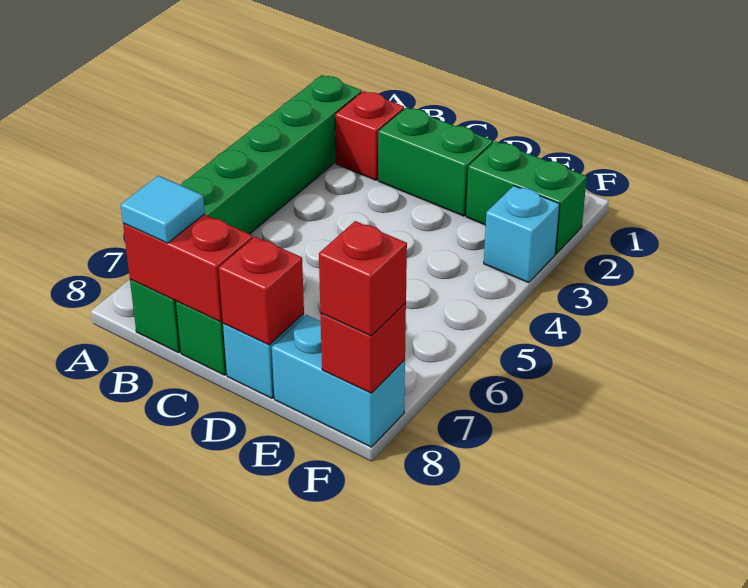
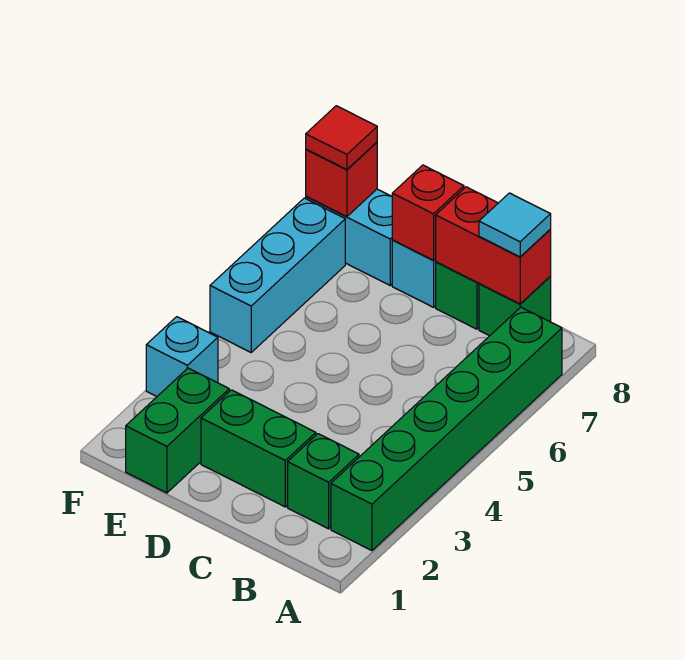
red 1x1 brick [335,91,404,180] -> green 1x1 brick [288,434,359,529]
green 1x2 brick [466,141,587,254] -> green 1x2 brick turned to [126,368,229,493]
none -> cyan 1x3 brick [210,198,345,352]
red 1x1 brick [319,221,407,336] -> red 1x1 tile [306,106,377,170]

